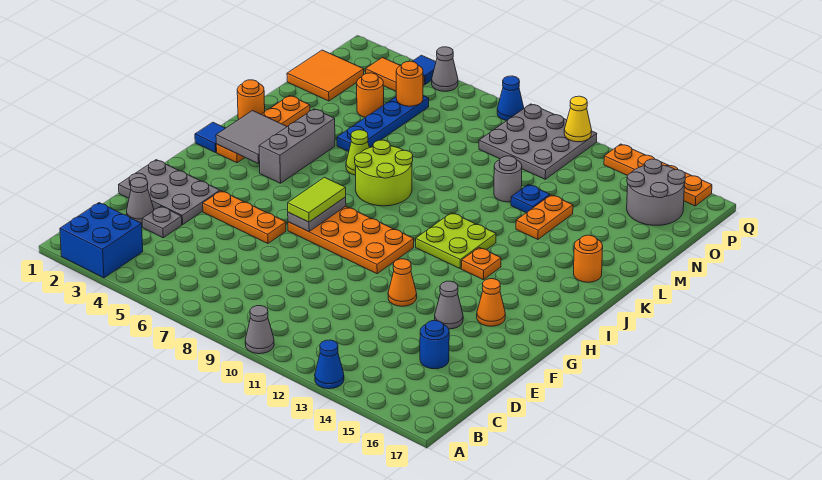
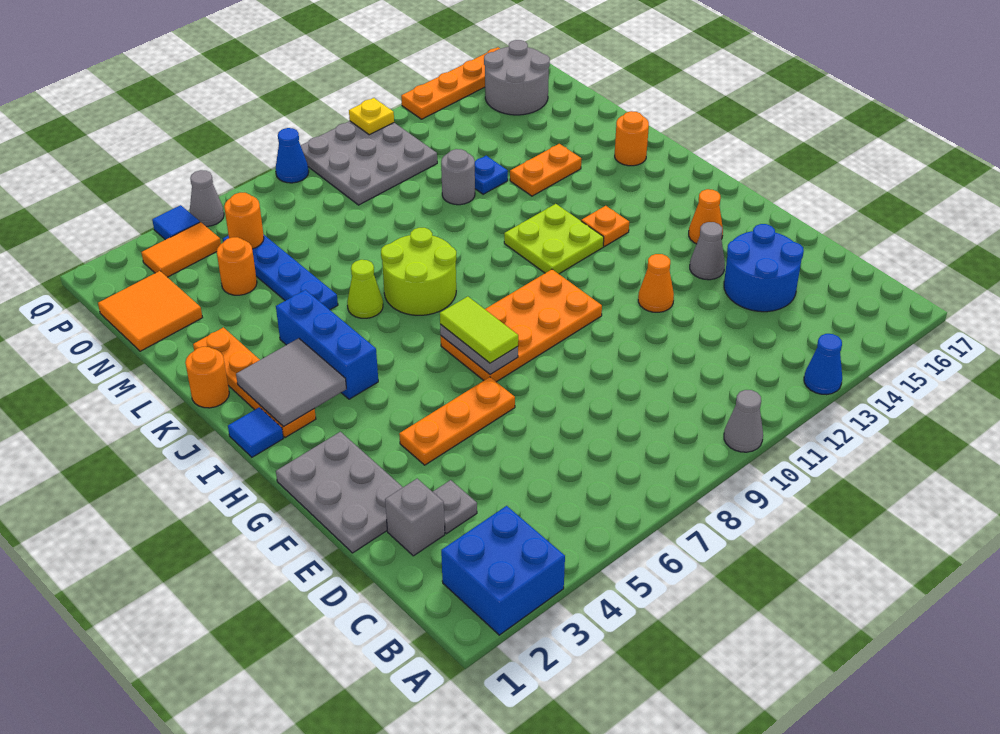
grey 1x1 cone [127,178,154,224] -> grey 1x1 brick [385,479,445,556]
blue 1x1 round brick [420,321,449,369] -> blue 2x2 round brick [724,224,804,312]
grey 2x3 plate [119,160,220,224] -> grey 2x3 plate turned to [276,432,403,553]
grey 1x3 brick [259,109,335,183] -> blue 1x3 brick [276,290,378,399]
orange 1x2 plate [516,195,573,239] -> orange 1x2 plate turned to [510,144,581,196]
yellow 1x1 cone [564,96,592,142] -> yellow 1x1 plate [349,98,394,135]

